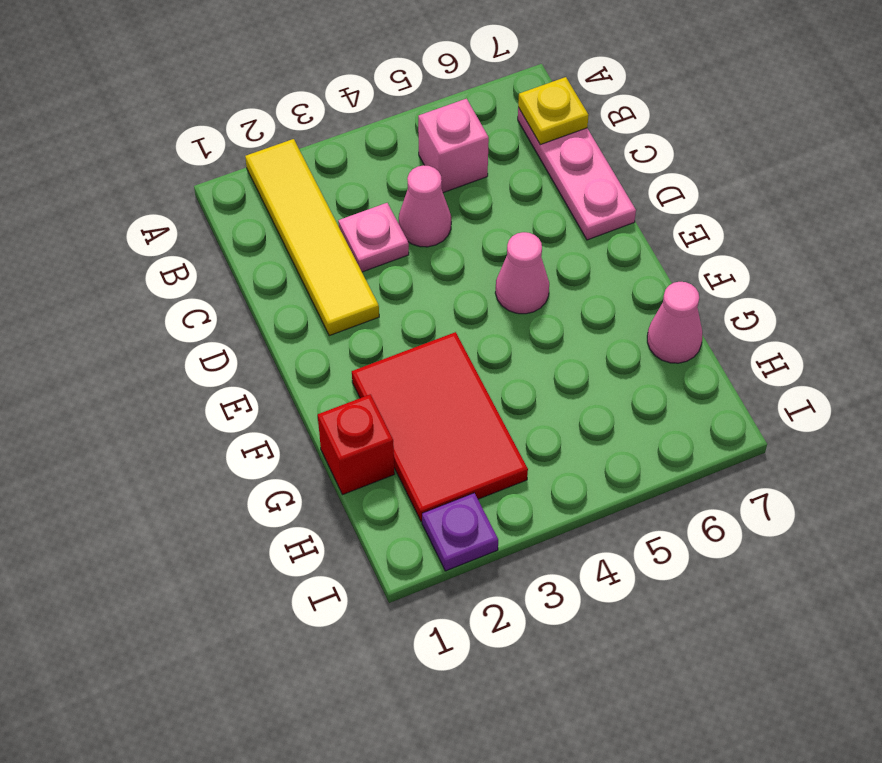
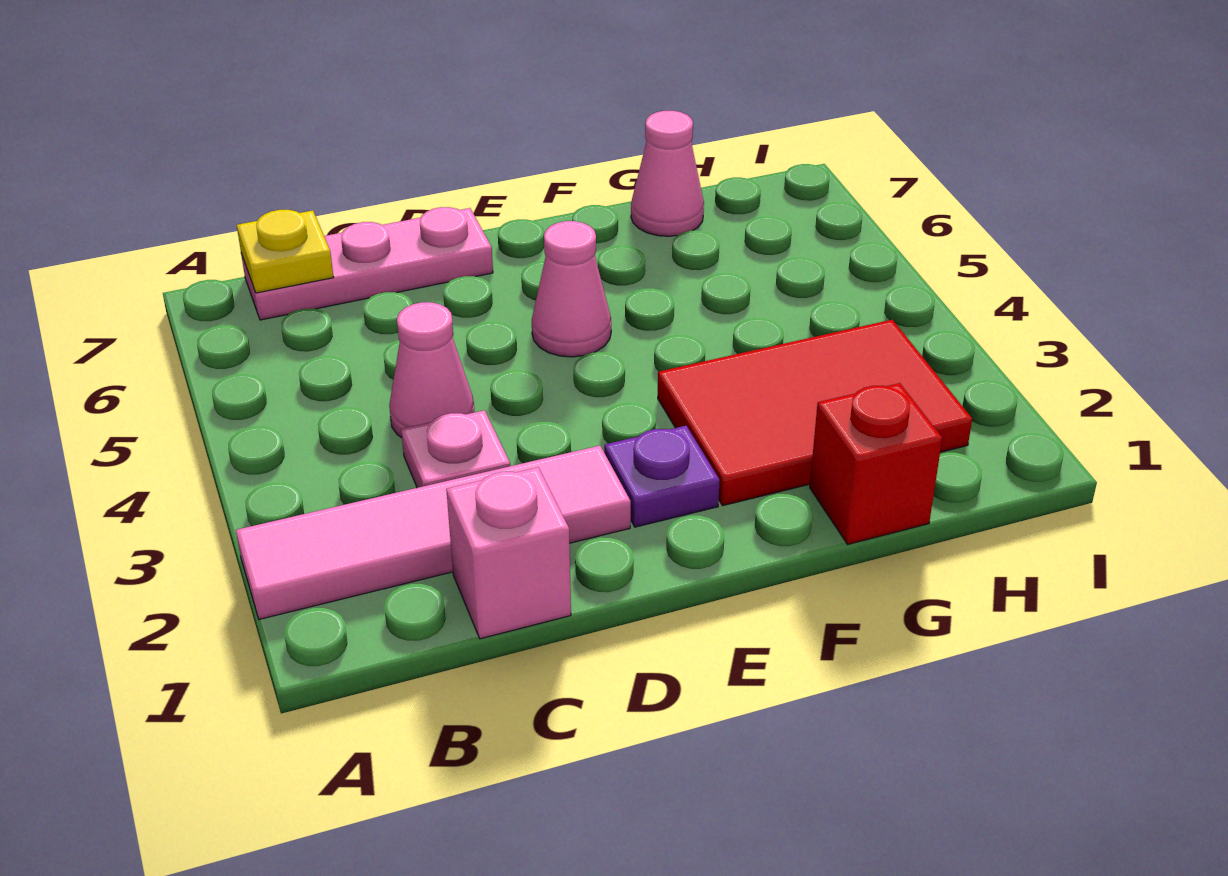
yellow 1x4 tile [245,139,379,336] -> pink 1x4 tile [236,446,631,619]
pink 1x1 brick [418,99,489,193] -> pink 1x1 brick moved to [446,467,571,639]
purple 1x1 plate [422,493,498,571] -> purple 1x1 plate moved to [604,426,720,527]

